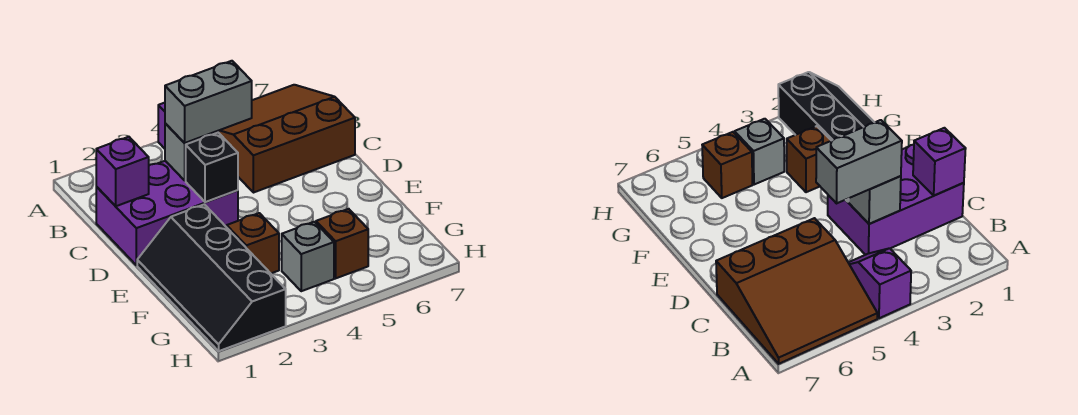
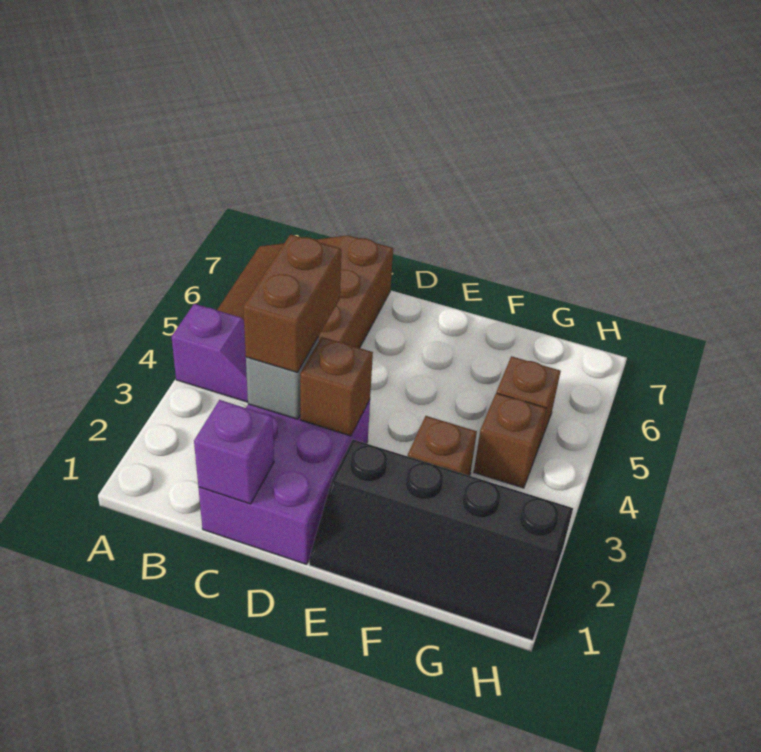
grey 1x2 brick [165,61,252,143] -> brown 1x2 brick [243,234,341,372]
black 1x1 brick [186,133,238,202] -> brown 1x1 brick [300,337,373,436]
grey 1x1 brick [282,222,334,291] -> brown 1x1 brick [474,393,547,488]

